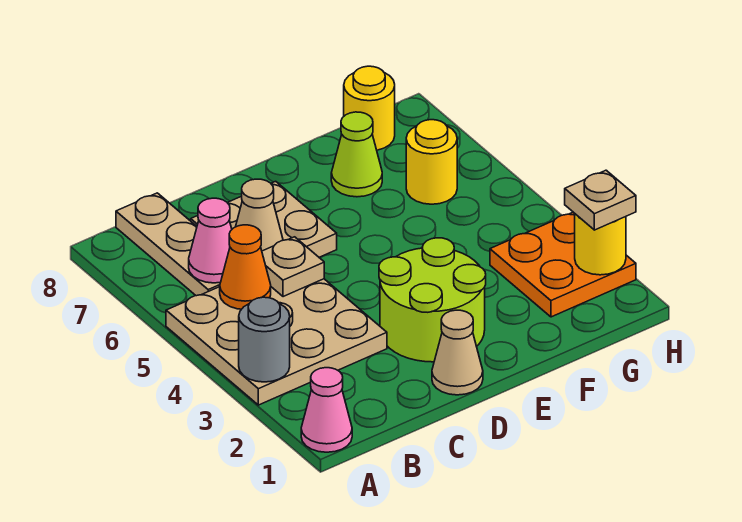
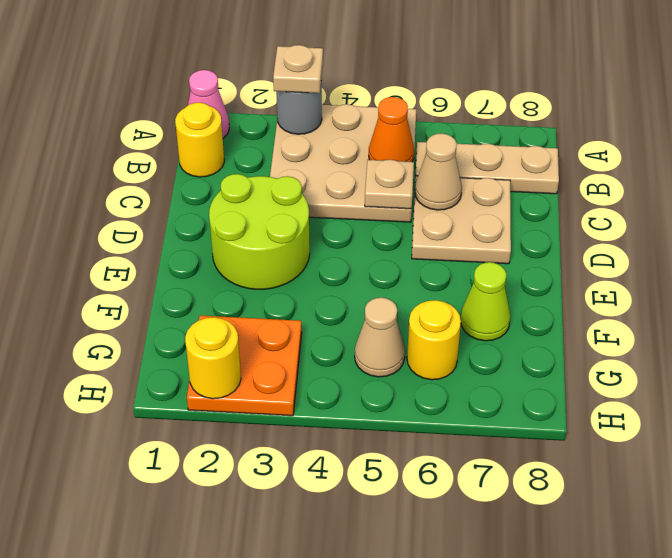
pink 1x1 cone [189,198,232,283] -> none
tan 1x1 cone [432,310,483,395] -> tan 1x1 cone moved to [355,298,405,377]
yellow 1x1 round brick [344,66,395,150] -> yellow 1x1 round brick moved to [175,103,224,177]
tan 1x1 plate [565,170,636,230] -> tan 1x1 plate moved to [273,45,323,93]

